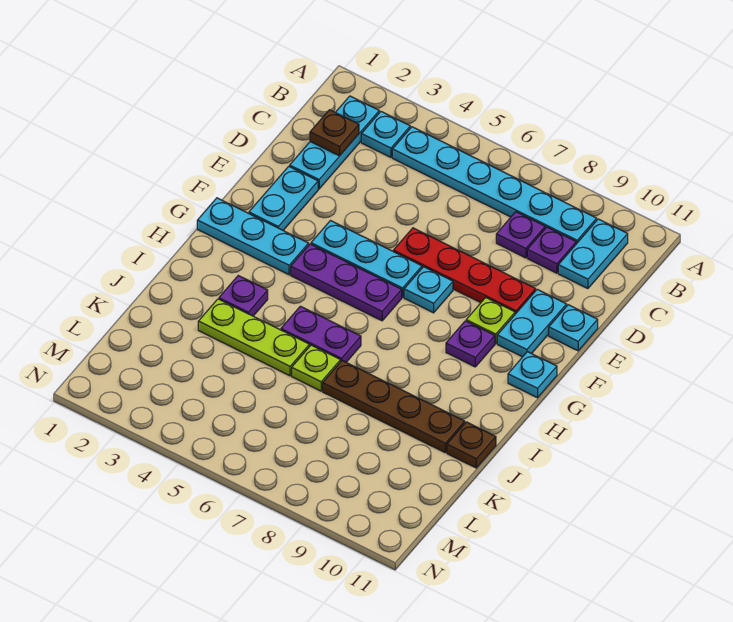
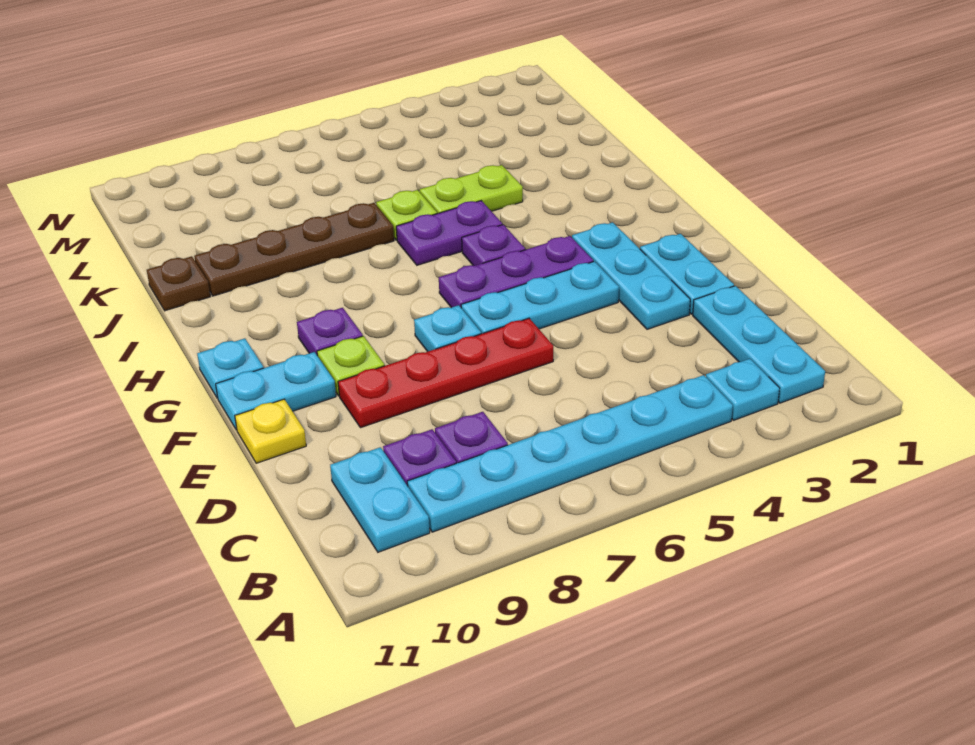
brown 1x1 plate [310,110,359,156] -> none
cyan 1x2 plate [497,289,567,357] -> cyan 1x2 plate turned to [216,352,336,430]
cyan 1x1 plate [549,305,598,351] -> yellow 1x1 plate [235,399,306,463]
cyan 1x3 plate [197,198,309,275] -> cyan 1x3 plate turned to [572,222,690,329]
purple 1x1 plate [219,276,268,316] -> purple 1x1 plate moved to [462,225,525,266]
lime 1x3 plate [198,299,310,376] -> lime 1x2 plate [420,165,523,214]

